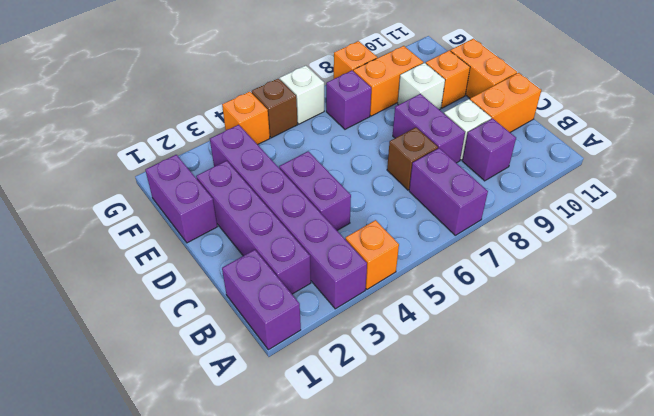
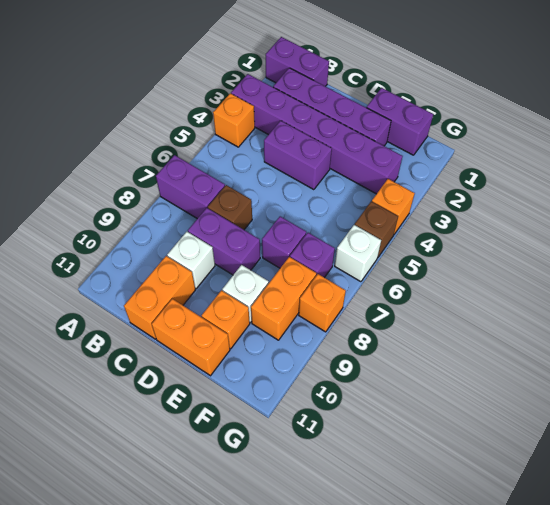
purple 1x1 brick [462,118,516,181] -> purple 1x1 brick moved to [262,216,306,268]

